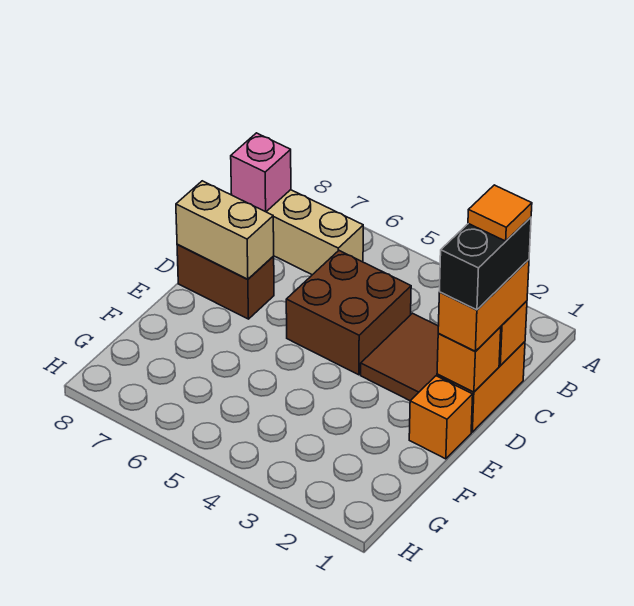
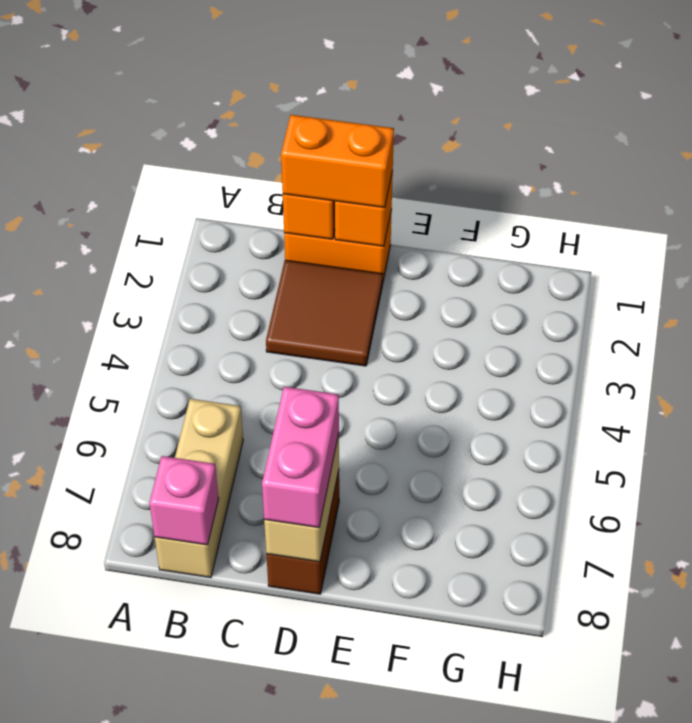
black 1x2 brick [439,217,531,310] -> none
orange 1x1 tile [468,185,532,241] -> none
brown 2x2 brick [286,251,411,375] -> none
none -> pink 1x2 brick [262,387,339,528]
orange 1x1 brick [409,376,473,459] -> none

